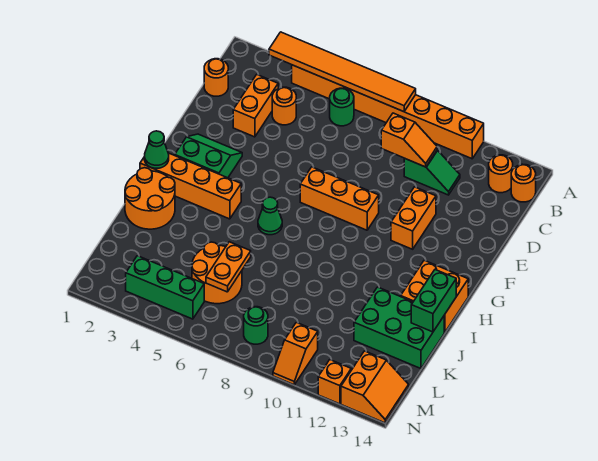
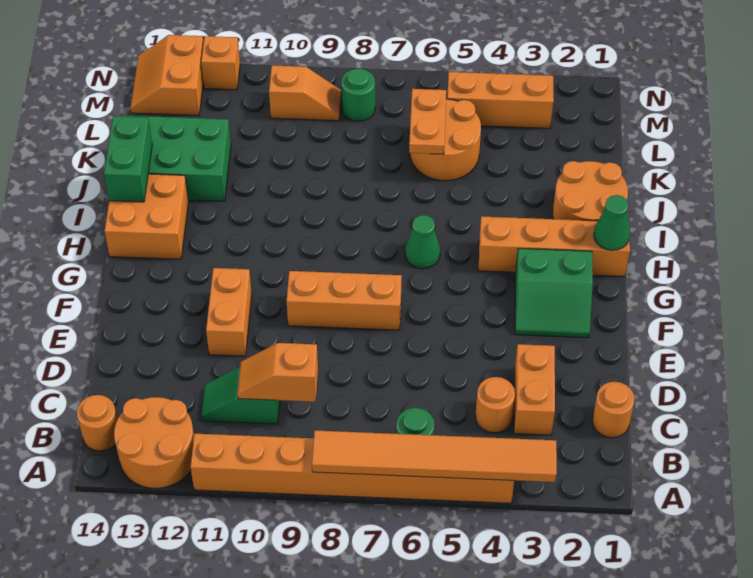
orange 1x1 round brick [489,155,513,193] -> orange 2x2 round brick [114,397,194,488]
green 1x3 brick [126,256,204,319] -> orange 1x3 brick [447,72,554,128]
orange 1x2 slope [273,322,318,385] -> orange 1x2 slope turned to [269,65,341,121]

